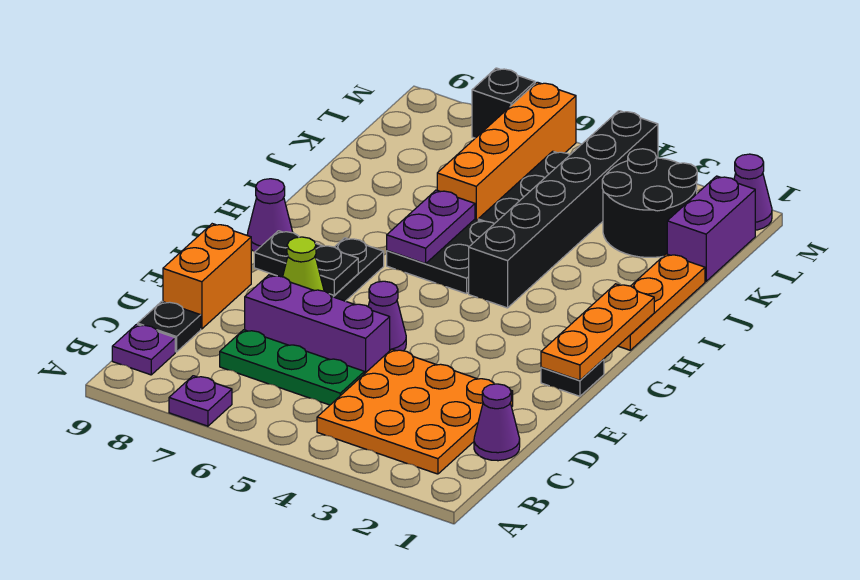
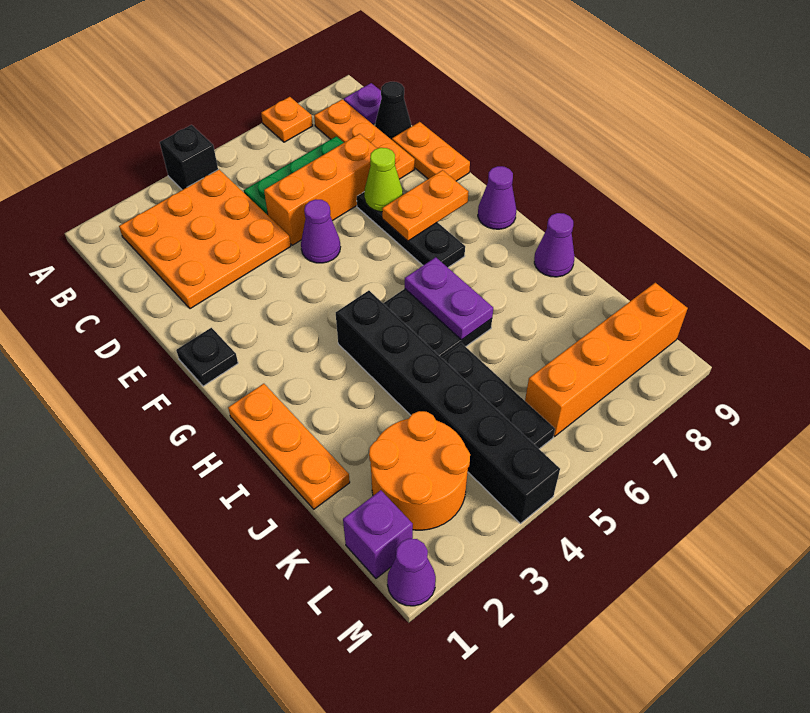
purple 1x1 plate [169,376,232,426] -> orange 1x1 plate [261,97,313,142]
purple 1x1 cone [474,384,520,461] -> purple 1x1 cone moved to [534,213,574,277]
black 1x1 plate [138,301,201,352] -> black 1x1 cone [375,82,411,140]
purple 1x3 brick [245,275,390,374] -> orange 1x3 brick [264,134,377,245]
orange 1x2 brick [163,224,251,329] -> orange 1x2 plate [392,122,470,181]
orange 1x3 plate [541,284,654,380] -> orange 1x3 plate moved to [314,99,415,179]
black 1x2 plate [254,231,358,295] -> orange 1x2 plate [382,170,468,241]
orange 1x4 brick [437,82,576,220] -> orange 1x4 brick turned to [525,283,688,436]
purple 1x2 brick [667,176,755,281] -> purple 1x1 brick [343,490,413,578]
black 2x2 round brick [602,149,697,257] -> orange 2x2 round brick [369,411,470,530]
black 1x1 brick [472,68,535,138] -> black 1x1 brick moved to [160,125,218,190]

